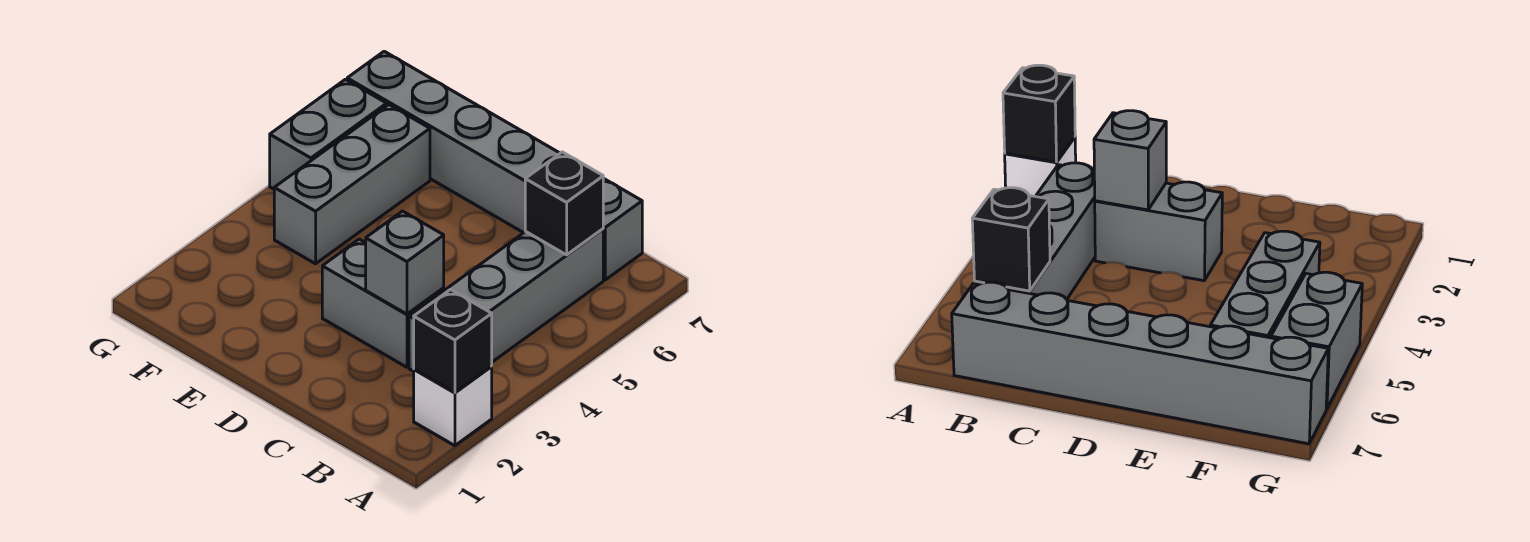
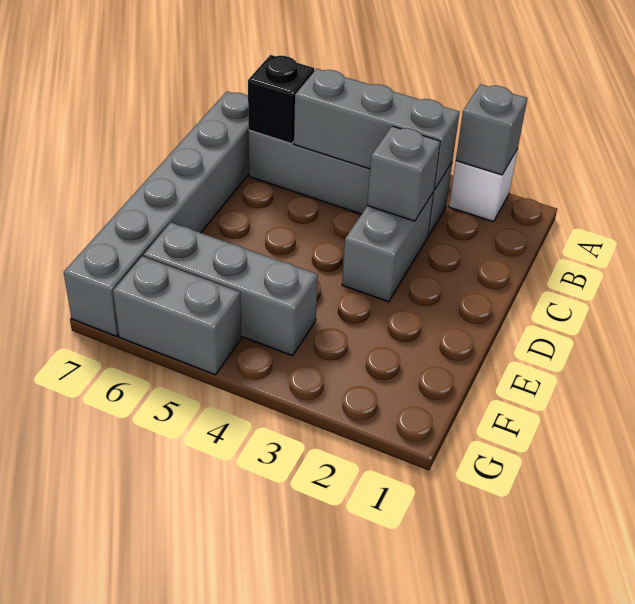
black 1x1 brick [414,290,492,392] -> grey 1x1 brick [456,84,527,175]
none -> grey 1x3 brick [294,69,460,190]

